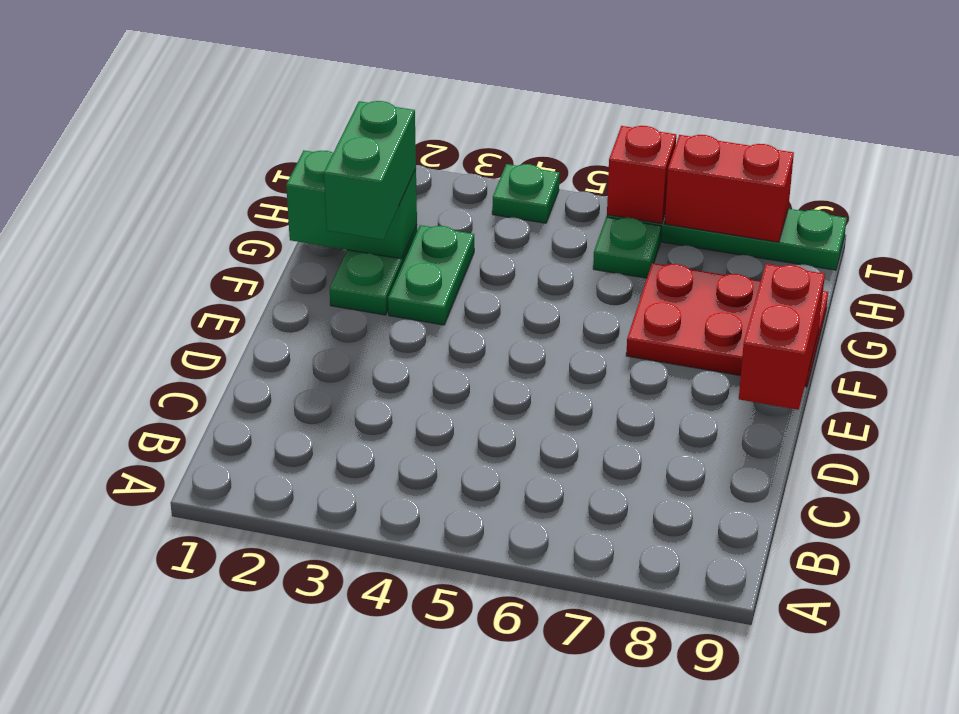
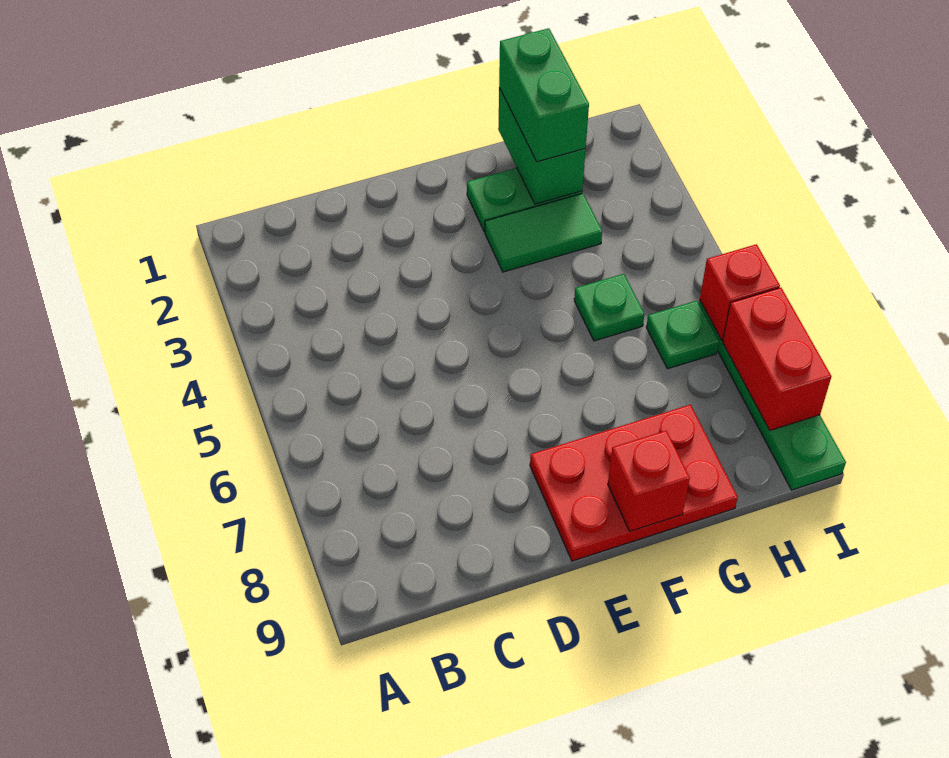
red 1x2 brick [739,264,825,410] -> red 1x1 brick [608,431,690,531]
green 1x2 brick [324,101,416,240] -> green 1x2 brick turned to [499,28,589,162]
green 1x2 plate [388,225,474,325] -> green 1x2 tile [485,193,602,272]
red 2x3 plate [626,263,828,387] -> red 2x3 plate turned to [530,405,738,561]
green 1x1 plate [492,164,559,223] -> green 1x1 plate moved to [574,274,644,341]

